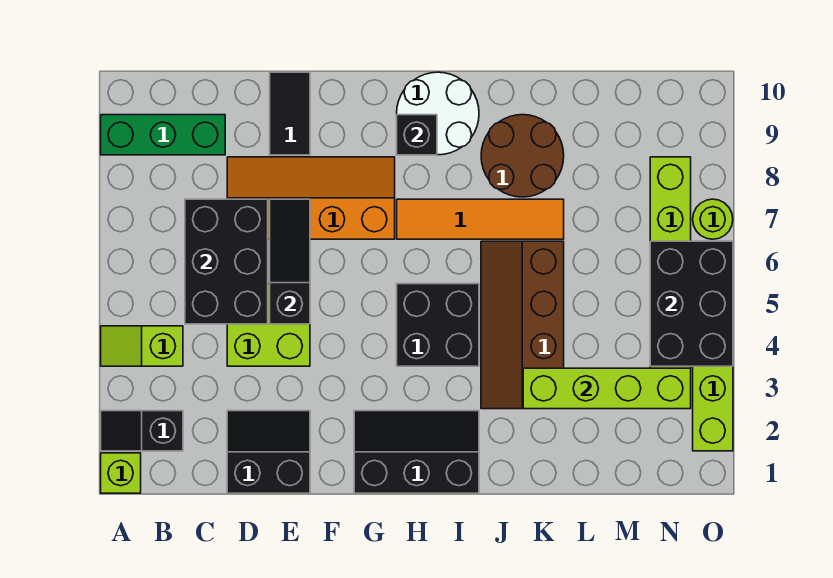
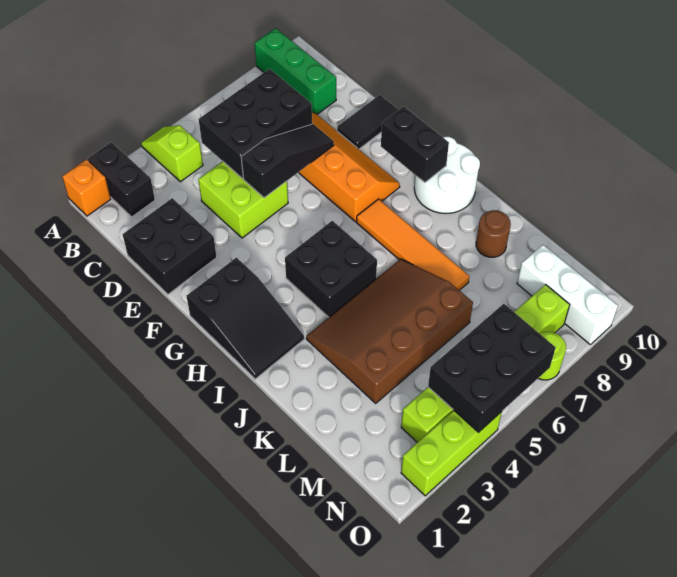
lime 1x1 brick [101,453,141,493] -> orange 1x1 brick [62,159,111,216]
black 1x2 slope [101,411,183,451] -> black 1x2 brick [88,142,155,217]
black 2x2 slope [227,411,310,493] -> black 2x2 brick [123,198,217,294]
black 2x3 slope [354,411,479,493] -> black 2x3 slope turned to [187,258,304,379]
black 1x1 brick [397,115,437,155] -> black 1x2 brick [381,106,449,183]
brown 2x4 slope [481,241,564,409] -> brown 3x4 slope [306,259,473,403]
brown 2x2 round brick [481,115,564,197] -> brown 1x1 round brick [476,210,511,257]
lime 1x4 brick [523,368,691,409] -> none
none -> white 1x3 brick [517,245,618,345]

